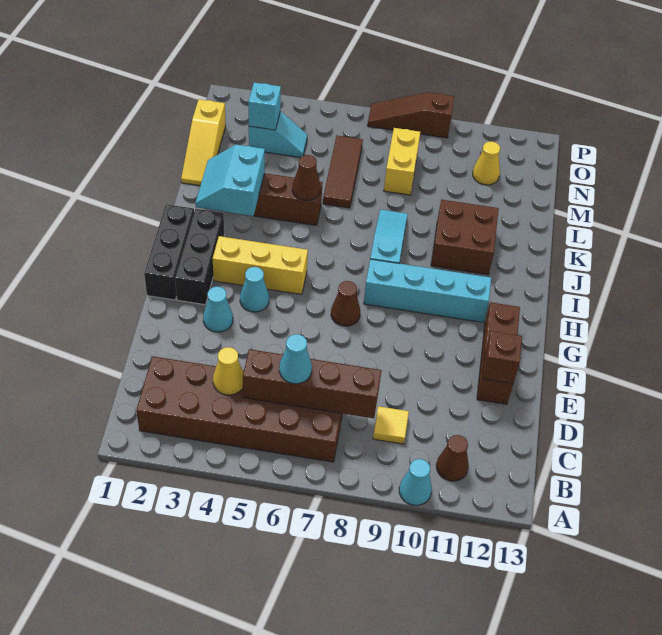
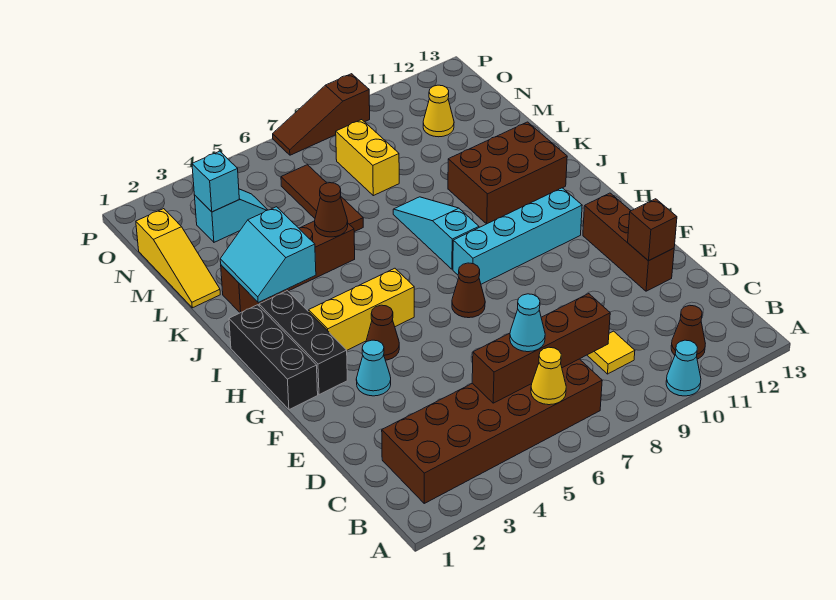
yellow 1x1 cone [213,347,243,395] -> yellow 1x1 cone moved to [531,347,566,405]
cyan 1x1 cone [240,267,269,312] -> brown 1x1 cone [366,305,399,360]
brown 2x2 brick [431,200,499,275] -> brown 2x3 brick [448,122,567,224]

